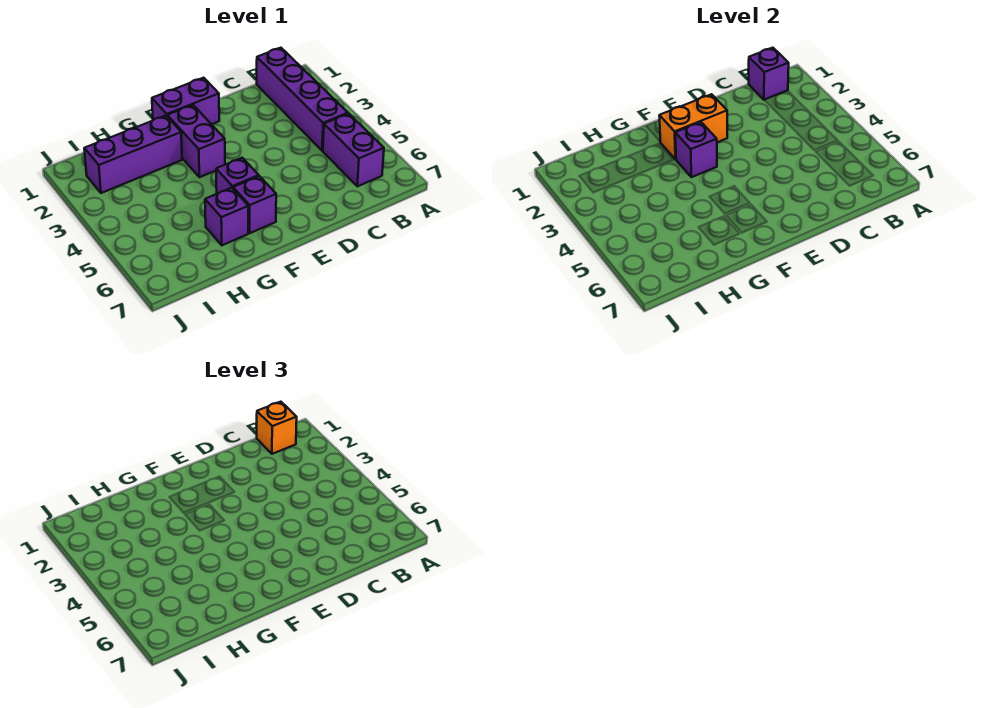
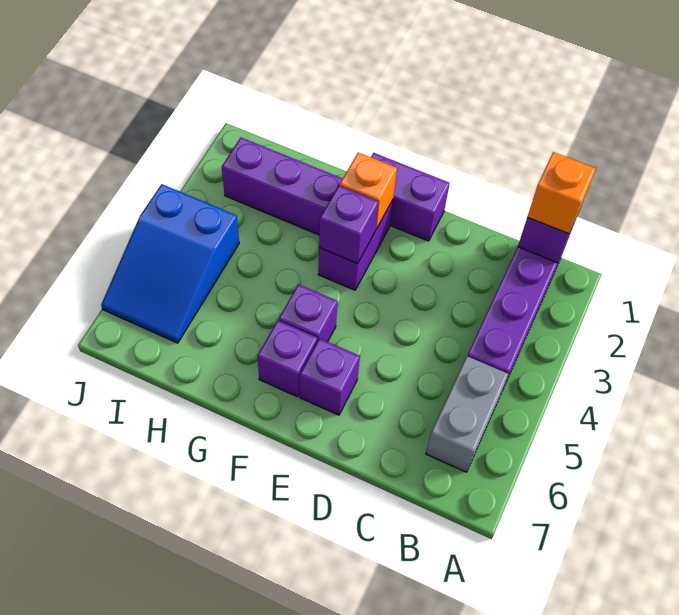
purple 1x2 brick [323,114,384,186] -> grey 1x2 brick [426,356,508,472]
orange 1x2 brick [659,94,727,159] -> orange 1x1 brick [340,152,397,229]
purple 1x1 brick [205,188,248,245] -> purple 1x1 brick moved to [300,339,360,415]
none -> blue 2x3 slope [101,184,239,343]

